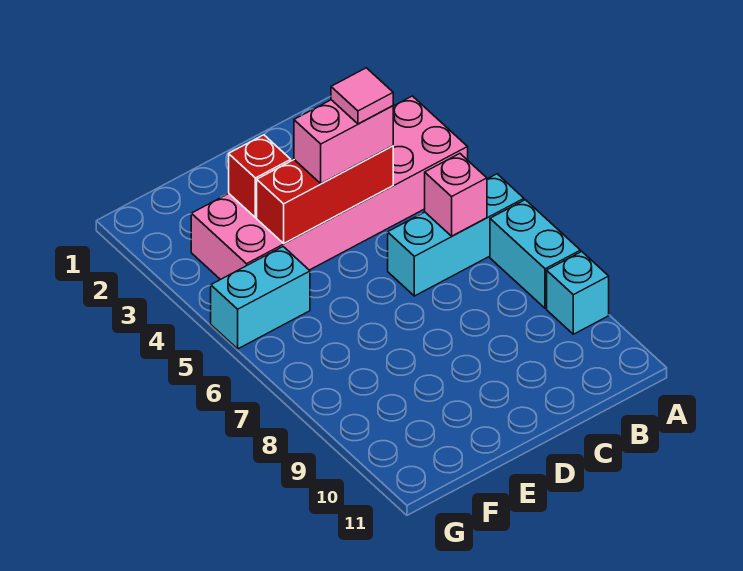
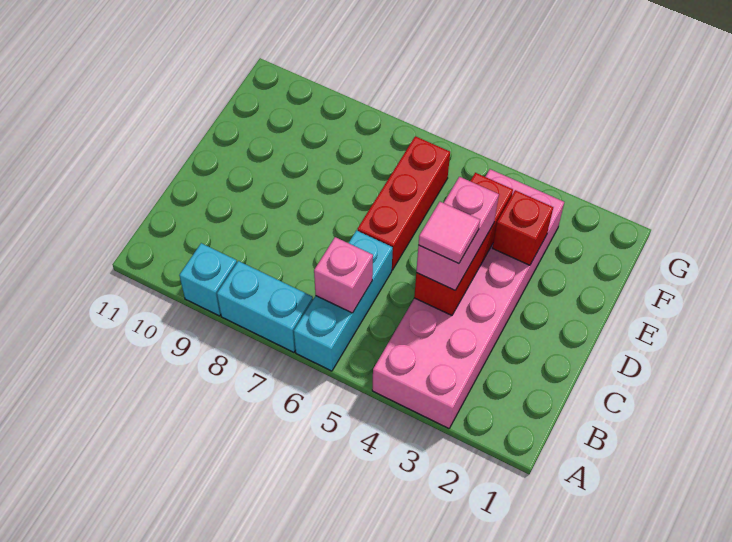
none -> red 1x3 brick [357,136,450,270]
cyan 1x2 brick [211,247,310,349] -> none

